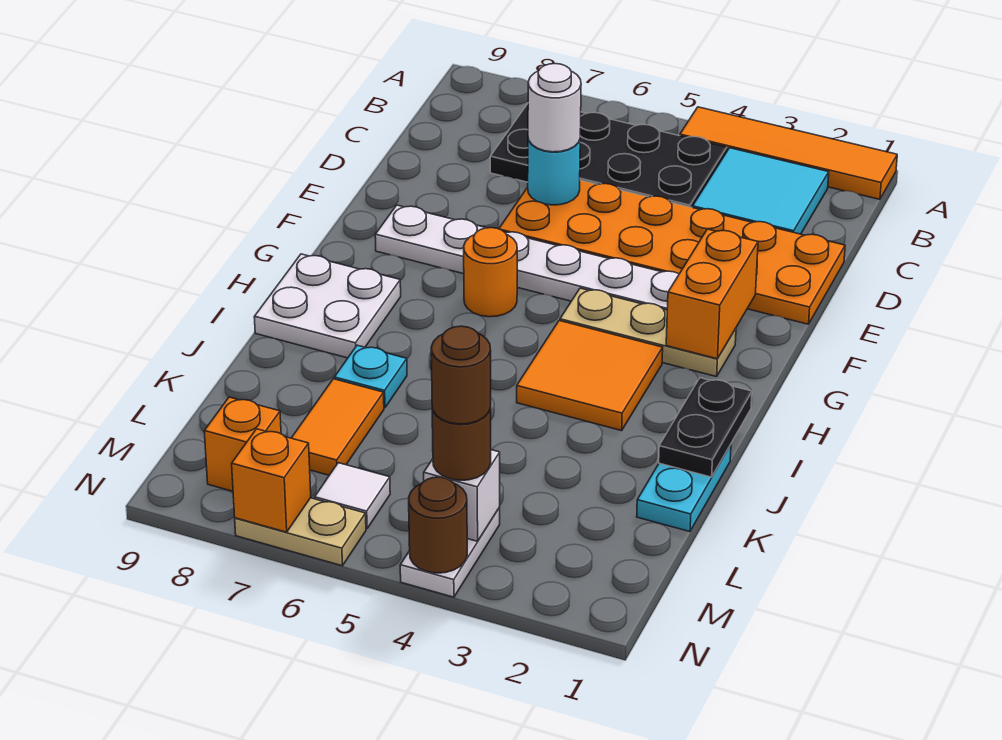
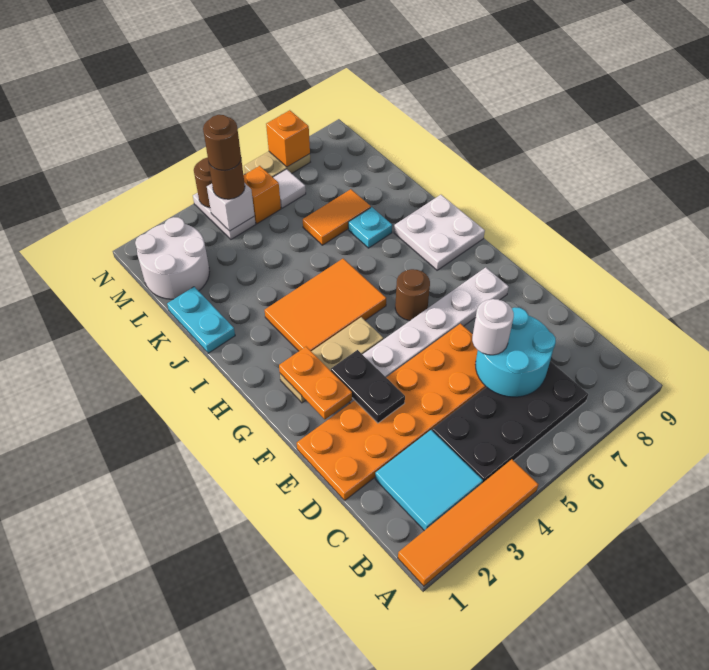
cyan 1x1 round brick [528,139,580,205] -> cyan 2x2 round brick [475,307,556,397]
orange 1x2 brick [666,229,758,359] -> orange 1x2 plate [279,347,352,419]
orange 1x1 round brick [464,228,517,317] -> brown 1x1 round brick [395,269,430,320]
orange 2x2 tile [517,321,663,431] -> orange 2x3 tile [265,259,386,351]
black 1x2 plate [659,378,752,477] -> black 1x2 plate moved to [331,350,405,423]
orange 1x2 tile [292,379,384,475] -> orange 1x2 tile turned to [303,189,371,245]
none -> white 2x2 round brick [135,217,209,299]
orange 1x1 brick [204,397,281,491] -> orange 1x1 brick moved to [243,166,281,224]

